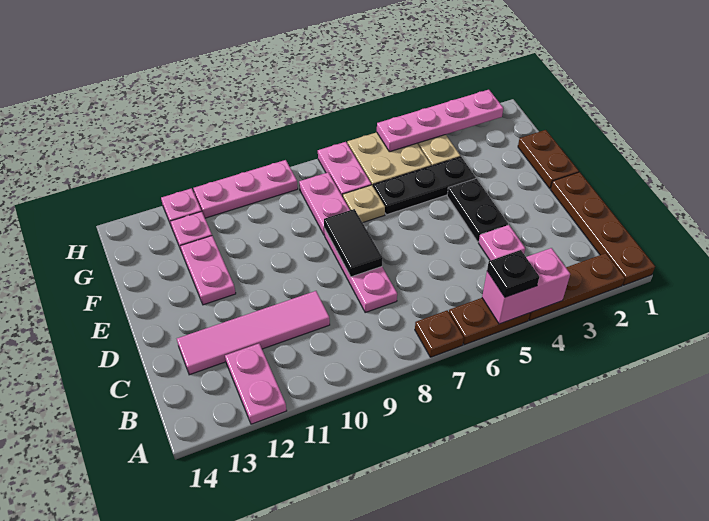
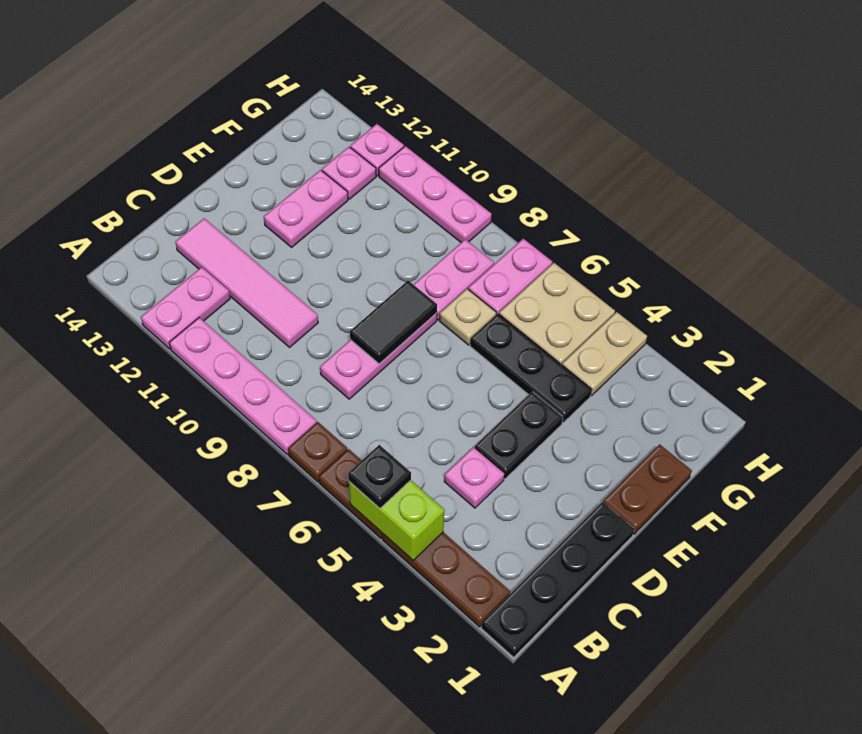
brown 1x4 plate [550,172,655,285] -> black 1x4 plate [481,502,634,657]
pink 1x2 brick [482,248,570,324] -> lime 1x2 brick [349,480,444,560]
pink 1x4 plate [377,90,503,152] -> pink 1x4 plate moved to [169,318,317,454]

